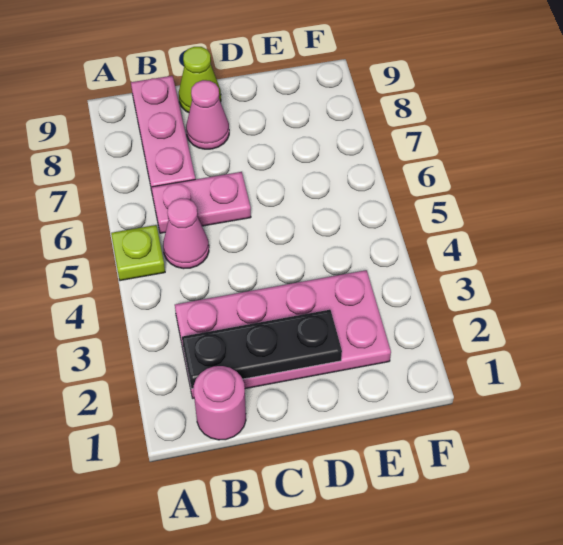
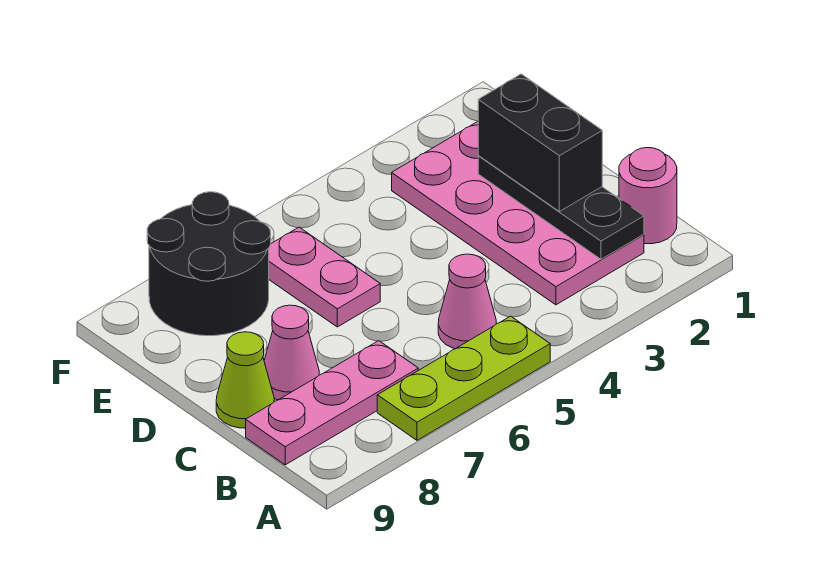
lime 1x1 plate [111,225,165,281] -> lime 1x3 plate [377,316,550,440]
pink 1x2 plate [151,172,251,233] -> pink 1x2 plate moved to [269,227,380,327]
none -> black 1x2 brick [478,74,602,212]
none -> black 2x2 round brick [147,192,271,336]

